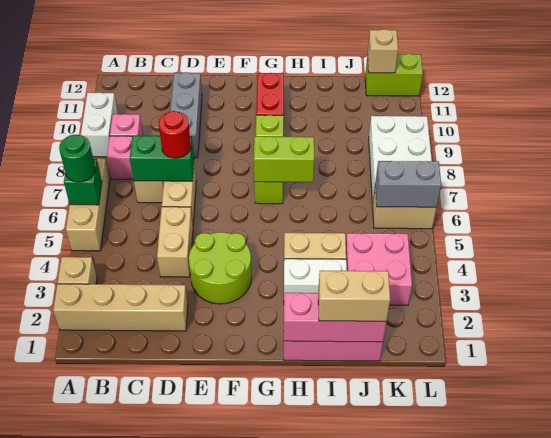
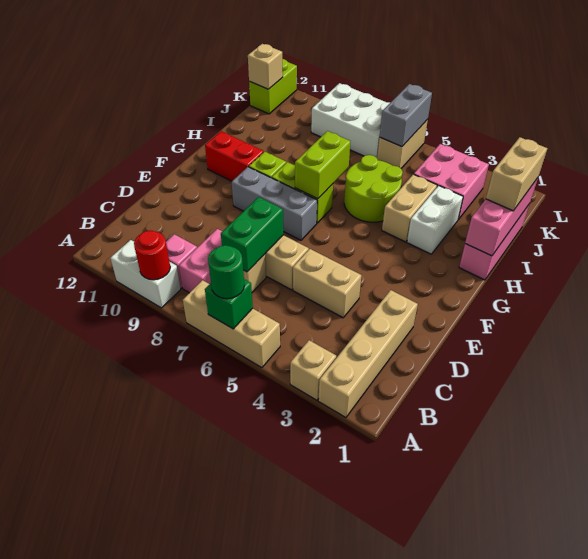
red 1x1 round brick [158,111,191,158] -> red 1x1 round brick moved to [134,230,170,280]
grey 1x3 brick [170,72,202,158] -> grey 1x3 brick moved to [232,167,317,240]
lime 2x2 round brick [189,232,252,304] -> lime 2x2 round brick moved to [344,155,403,222]

